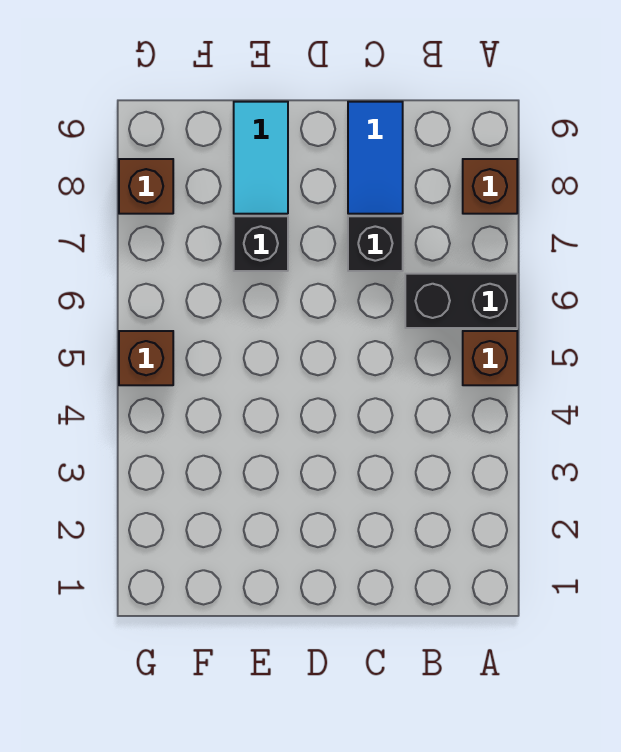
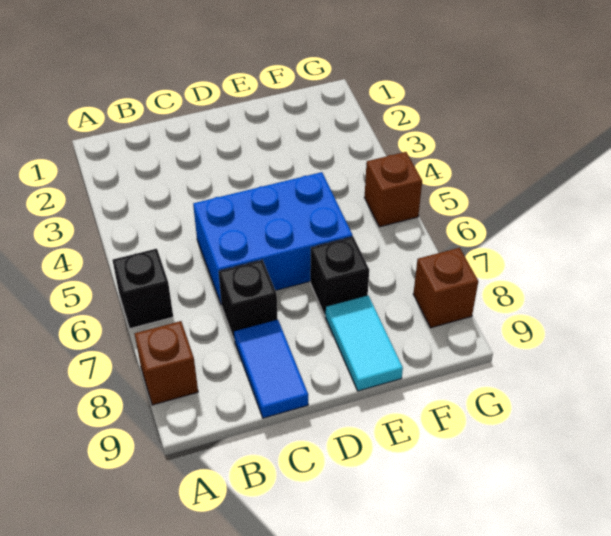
brown 1x1 brick [463,331,517,385] -> none
black 1x2 brick [405,274,517,328] -> black 1x1 brick [112,249,173,329]
none -> blue 2x3 brick [193,172,353,303]

